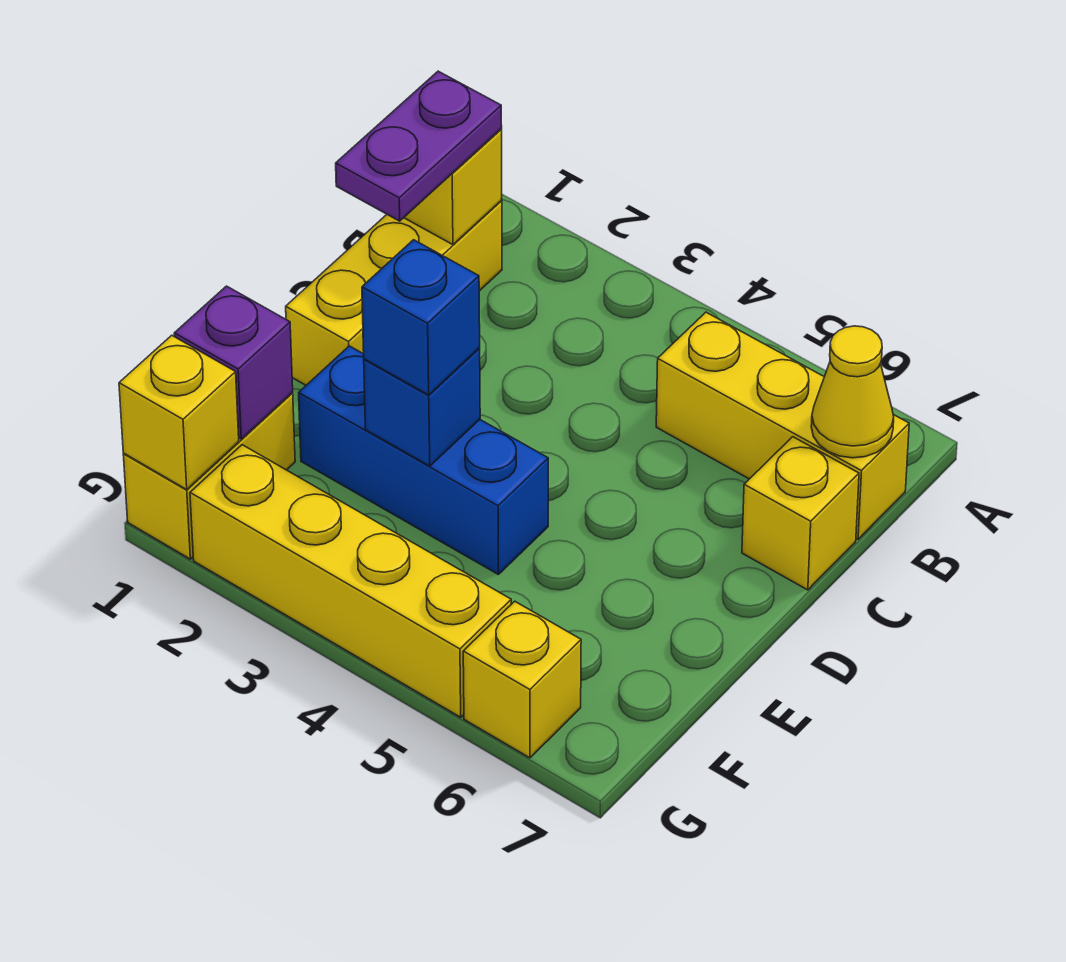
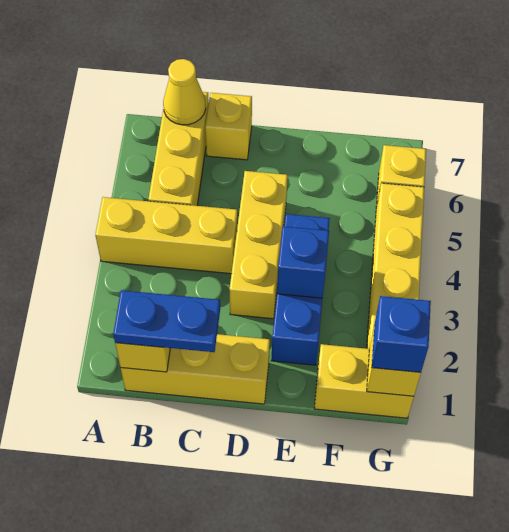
none -> yellow 1x3 brick [95,197,238,274]
purple 1x2 plate [336,71,502,221] -> blue 1x2 plate [113,290,220,352]
none -> yellow 1x3 brick [230,171,288,319]
blue 1x1 brick [362,240,480,395] -> blue 1x1 brick moved to [372,296,431,372]
purple 1x1 brick [174,286,293,439] -> none

